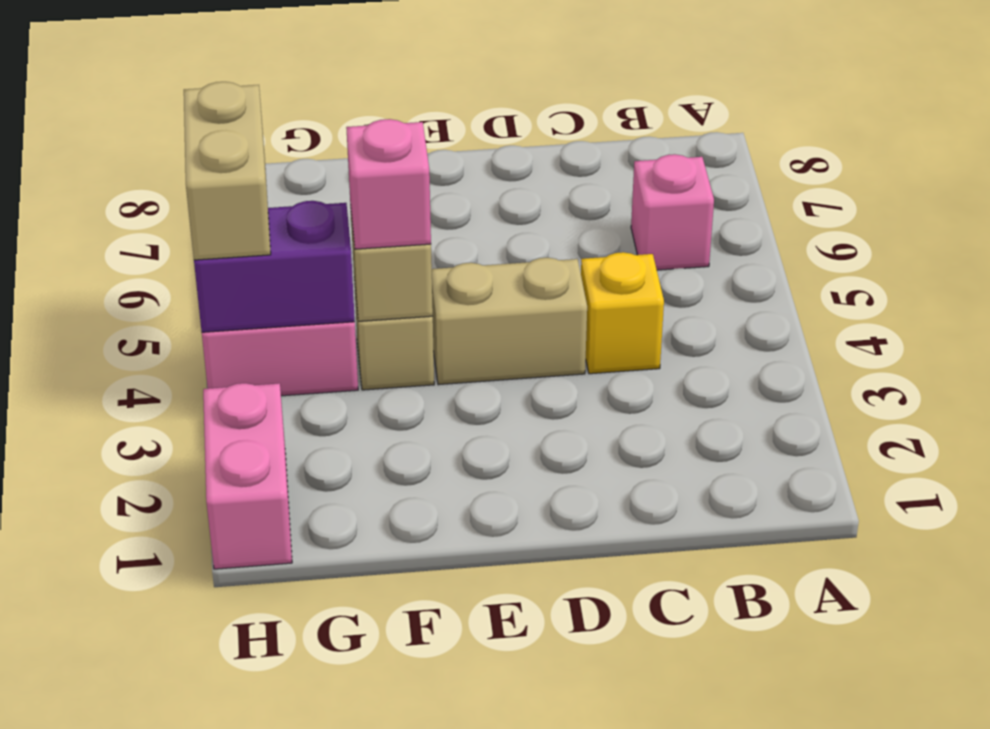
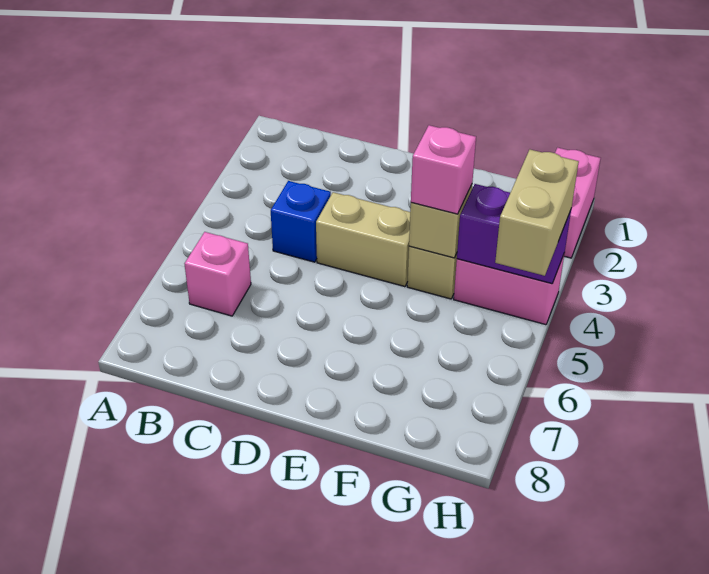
yellow 1x1 brick [581,252,664,374] -> blue 1x1 brick [271,181,331,262]

